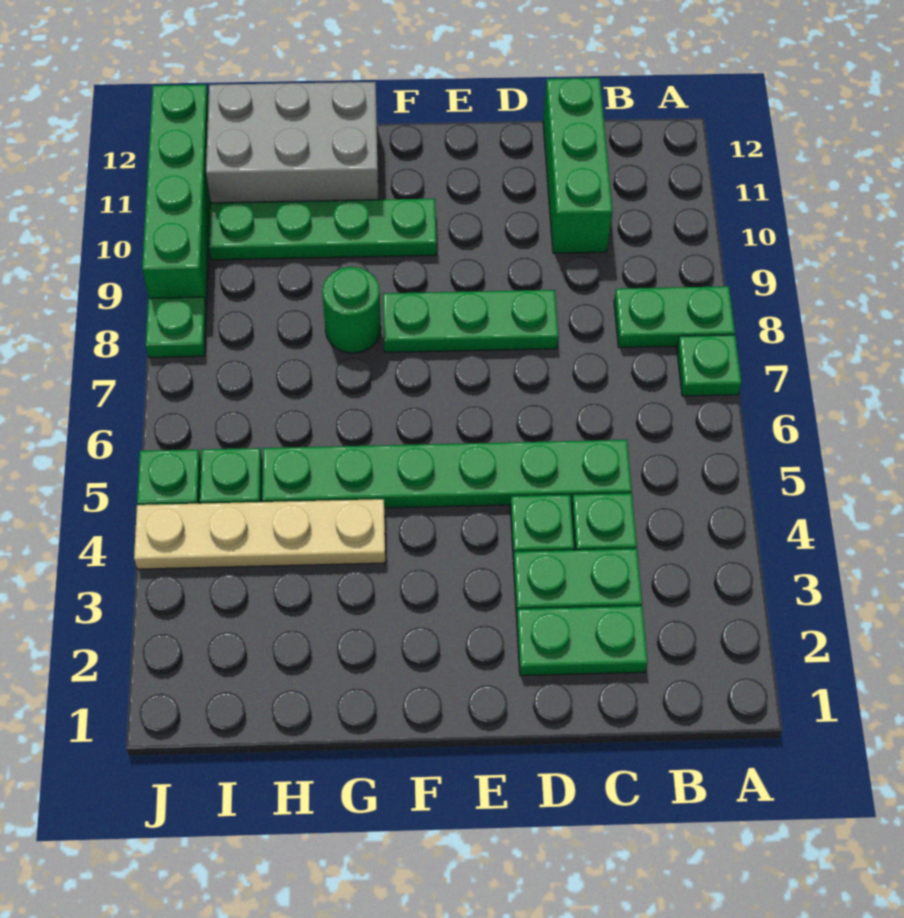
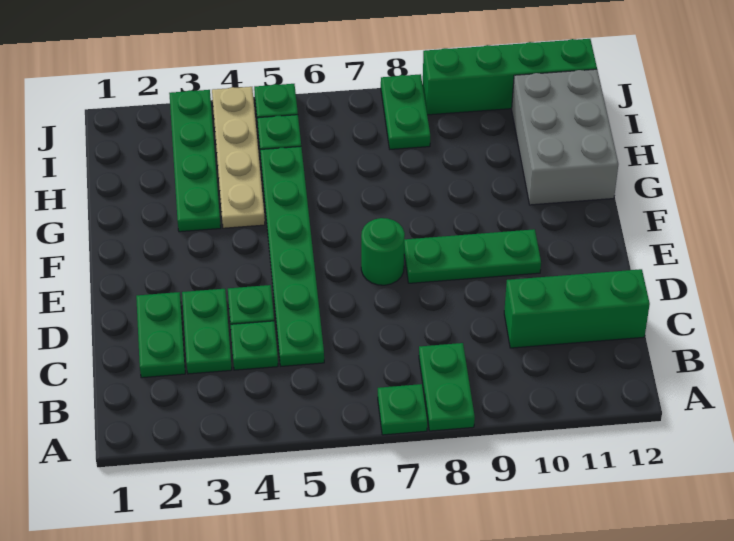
green 1x3 plate [383,290,558,352] -> green 1x3 plate turned to [404,229,541,283]
green 1x4 plate [209,199,437,260] -> green 1x4 plate moved to [169,90,221,232]
green 1x1 round brick [322,267,381,353] -> green 1x1 round brick moved to [361,218,405,285]
green 1x1 plate [146,297,206,357] -> green 1x2 plate [381,74,430,149]

